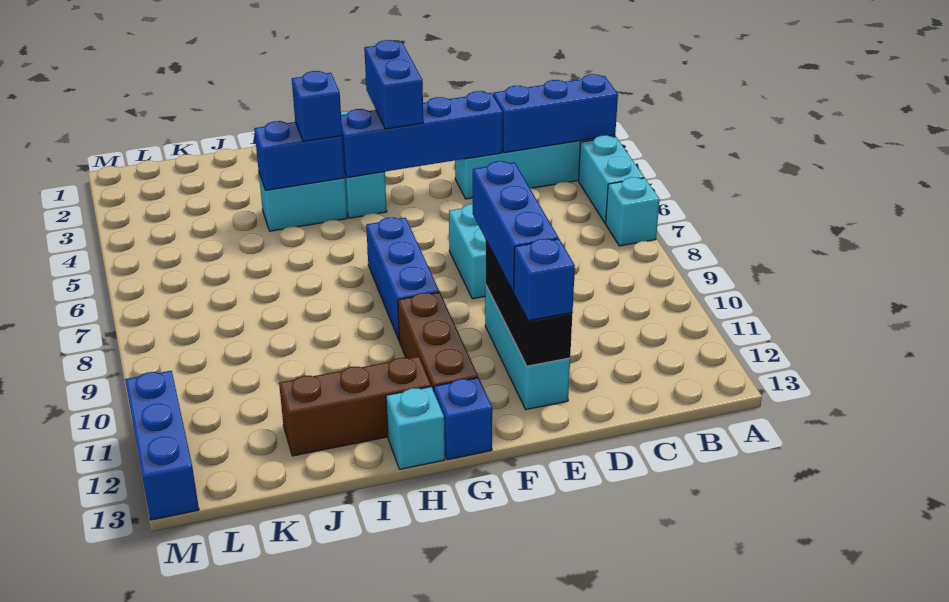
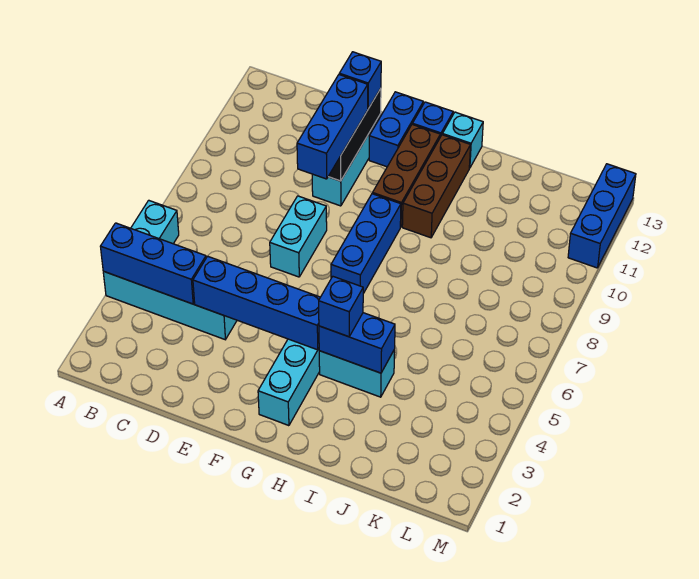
cyan 1x1 brick [606,177,660,246] -> none
blue 1x2 brick [364,40,423,129] -> blue 1x2 brick moved to [369,92,423,167]
brown 1x3 brick [279,356,431,456] -> brown 1x3 brick turned to [402,135,471,238]

